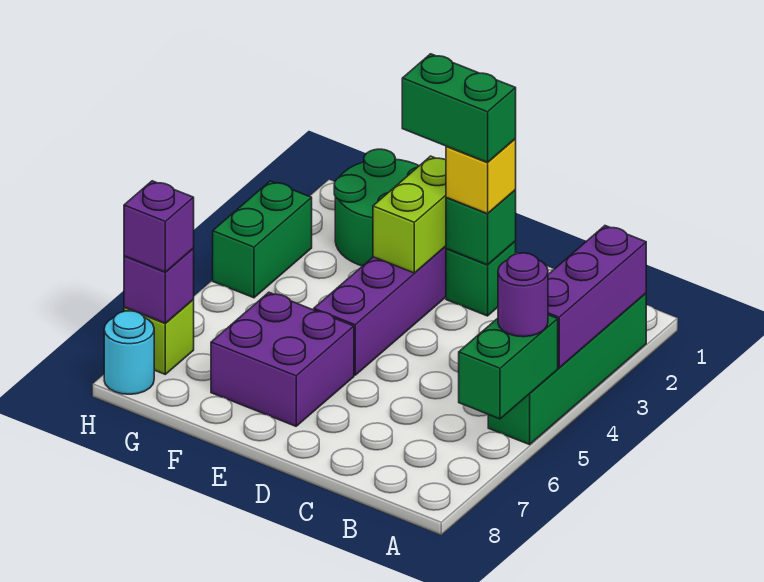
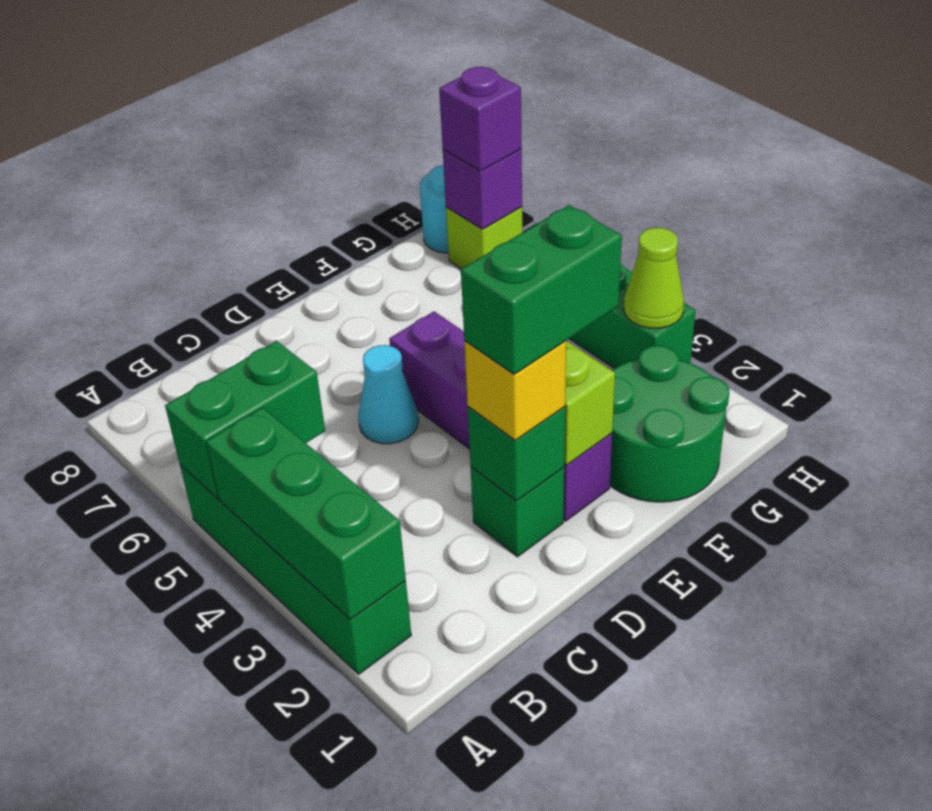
purple 1x3 brick [548,226,646,368] -> green 1x3 brick [206,408,406,620]
green 1x2 brick [459,315,558,419] -> green 1x2 brick turned to [165,341,325,499]
purple 1x1 round brick [498,253,548,337] -> none
none -> cyan 1x1 cone [358,345,418,444]
purple 2x2 brick [211,292,354,426] -> none
none -> lime 1x1 cone [624,228,684,328]

